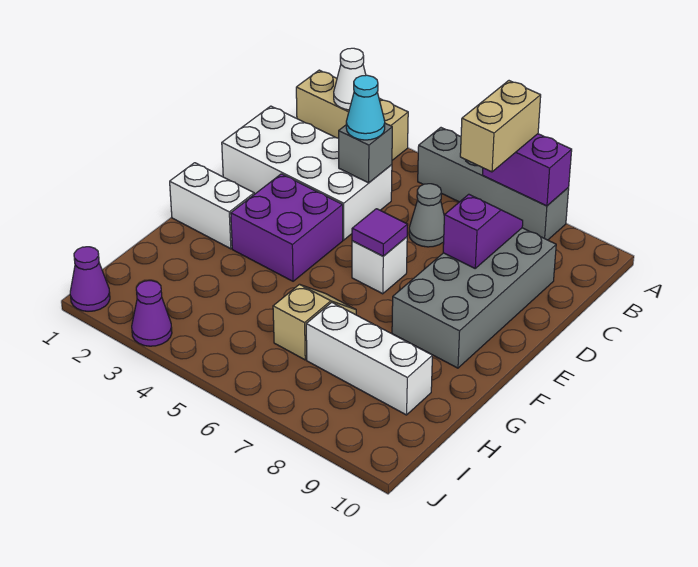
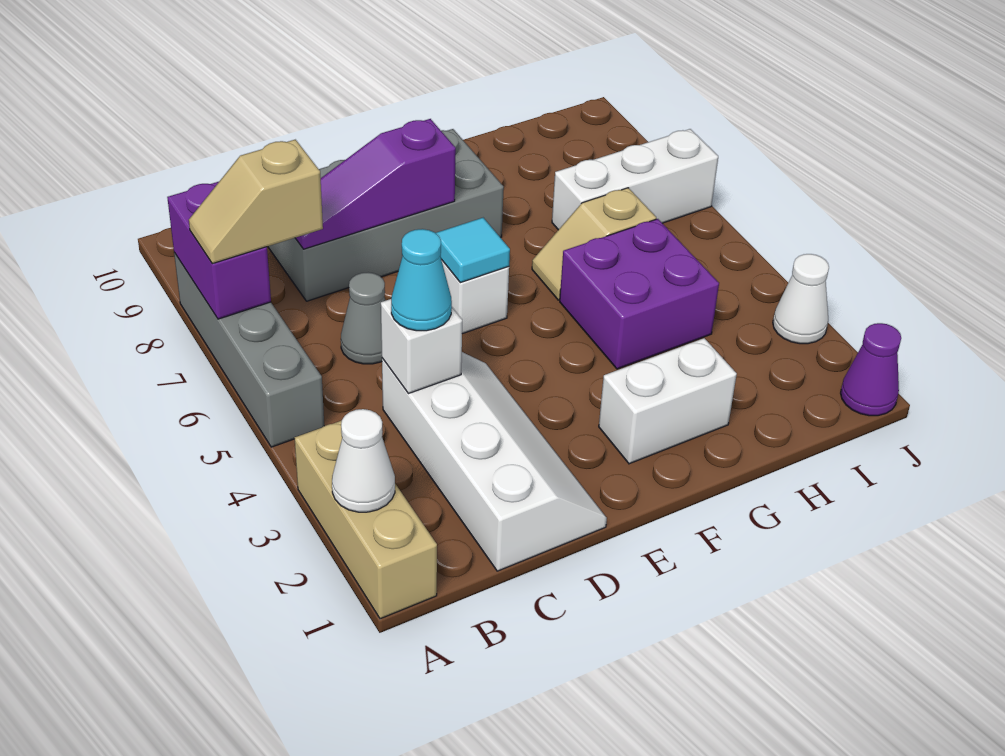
tan 1x2 brick [460,81,541,172] -> tan 1x2 slope [189,140,323,264]
white 2x4 brick [222,106,392,240] -> white 2x4 slope [382,352,607,571]
grey 1x1 brick [339,123,392,183] -> white 1x1 brick [381,299,462,394]
purple 1x2 slope [443,194,523,268] -> purple 1x3 slope [295,119,456,249]
purple 2x2 brick [231,174,343,281] -> purple 2x2 brick moved to [560,219,719,369]
purple 1x1 tile [352,209,408,256] -> cyan 1x1 tile [436,218,510,283]
white 1x2 brick [170,163,254,249] -> white 1x2 brick turned to [599,338,737,464]
white 1x3 brick [306,302,432,415] -> white 1x3 brick turned to [552,129,718,230]
purple 1x1 cone [132,281,172,346] -> white 1x1 cone [773,254,829,344]

